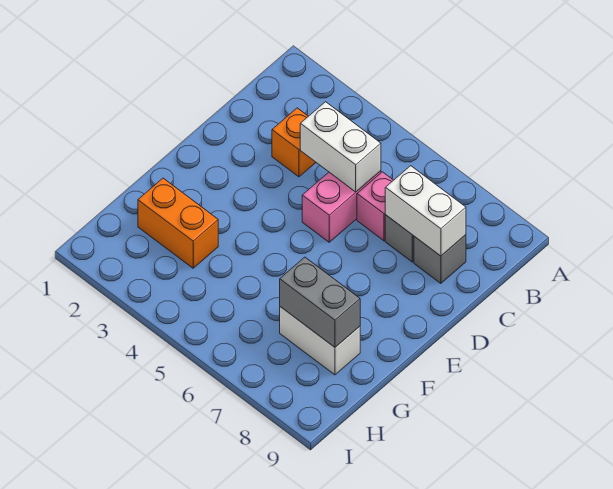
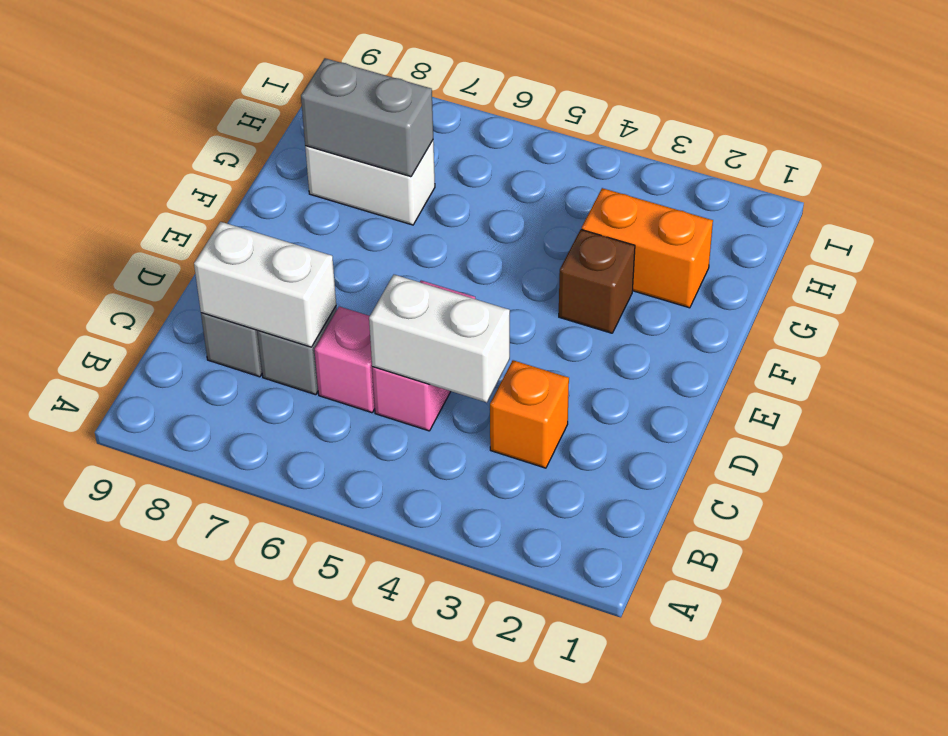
none -> brown 1x1 brick [559,230,635,333]

